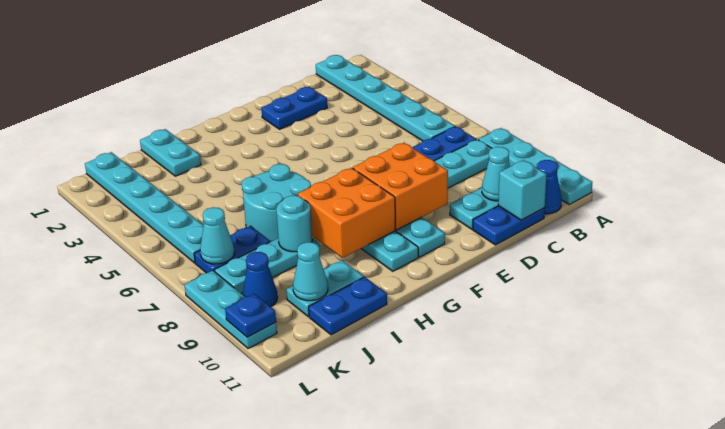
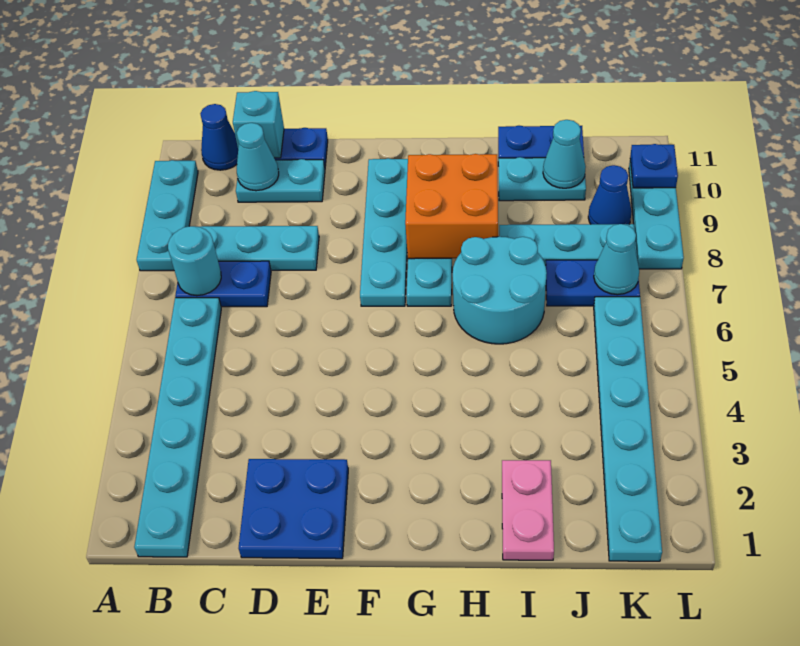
cyan 1x4 plate [479,128,592,204] -> cyan 1x3 plate [137,160,198,271]
blue 1x2 plate [261,87,327,129] -> blue 2x2 plate [239,459,348,559]
orange 2x2 brick [353,143,448,230] -> none
cyan 1x2 plate [140,129,201,176] -> pink 1x2 plate [502,460,554,560]
cyan 1x1 round brick [276,196,312,252] -> cyan 1x1 round brick moved to [168,226,221,296]

